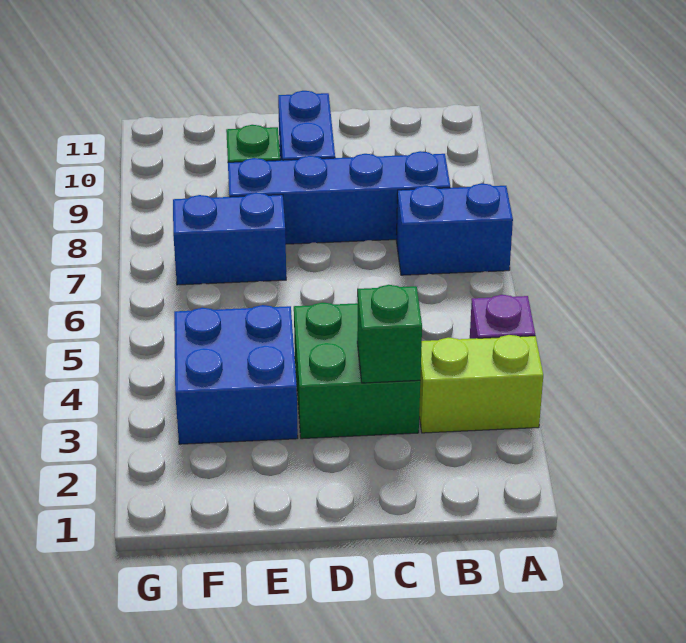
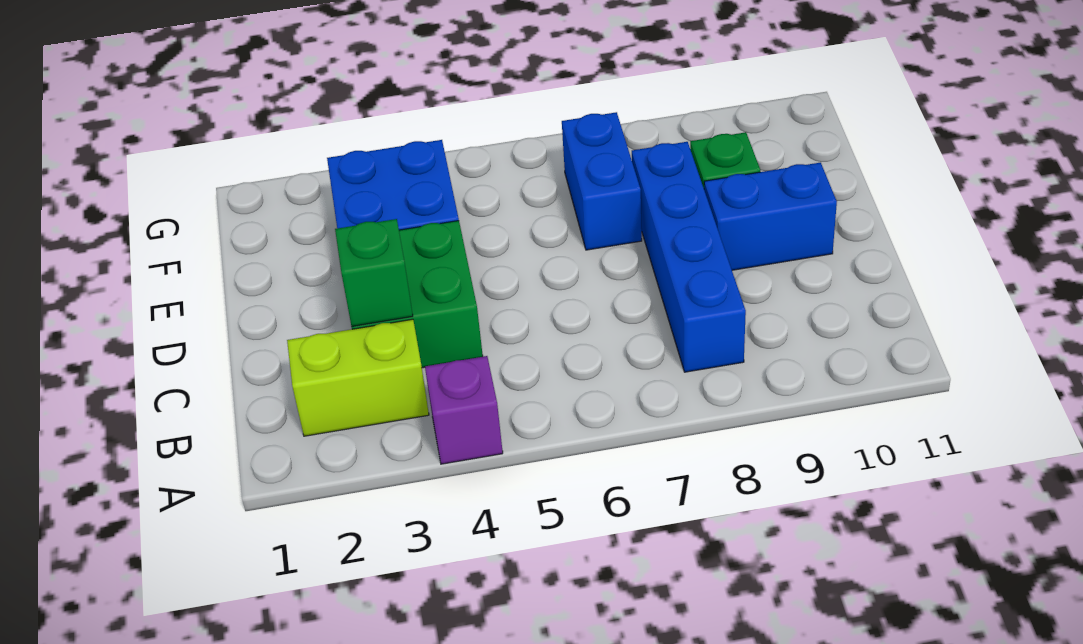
lime 1x2 brick [419,335,543,433] -> lime 1x2 brick turned to [287,319,429,436]
blue 1x2 brick [396,183,513,275] -> none

